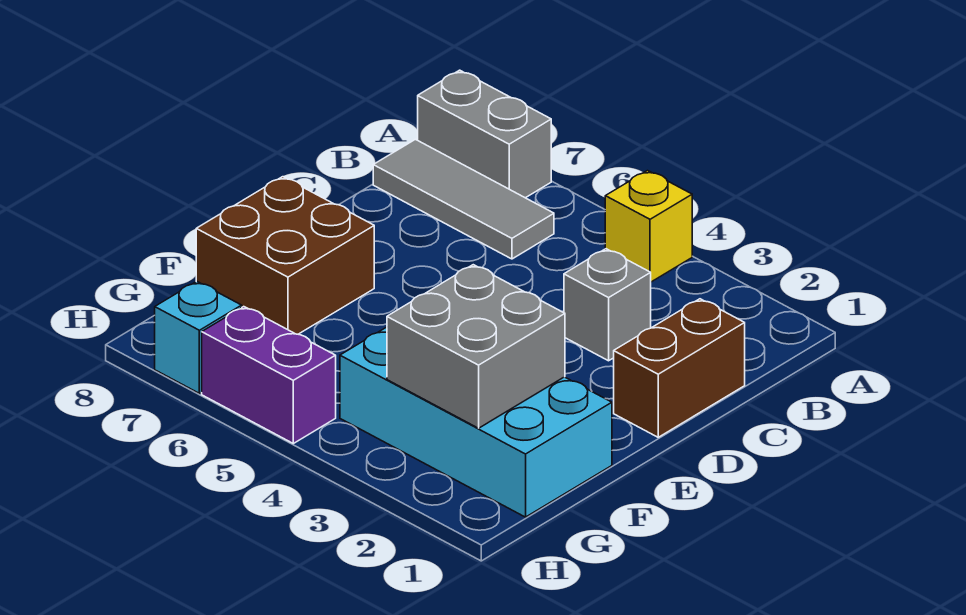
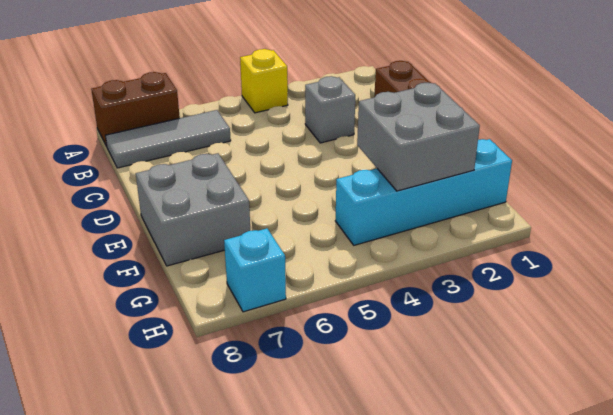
grey 1x2 brick [418,70,551,198] -> brown 1x2 brick [91,72,180,146]
brown 2x2 brick [196,177,374,334] -> grey 2x2 brick [136,153,250,266]
cyan 2x4 brick [340,327,612,517] -> cyan 1x4 brick [335,139,512,245]
purple 1x2 brick [202,307,336,443] -> none

